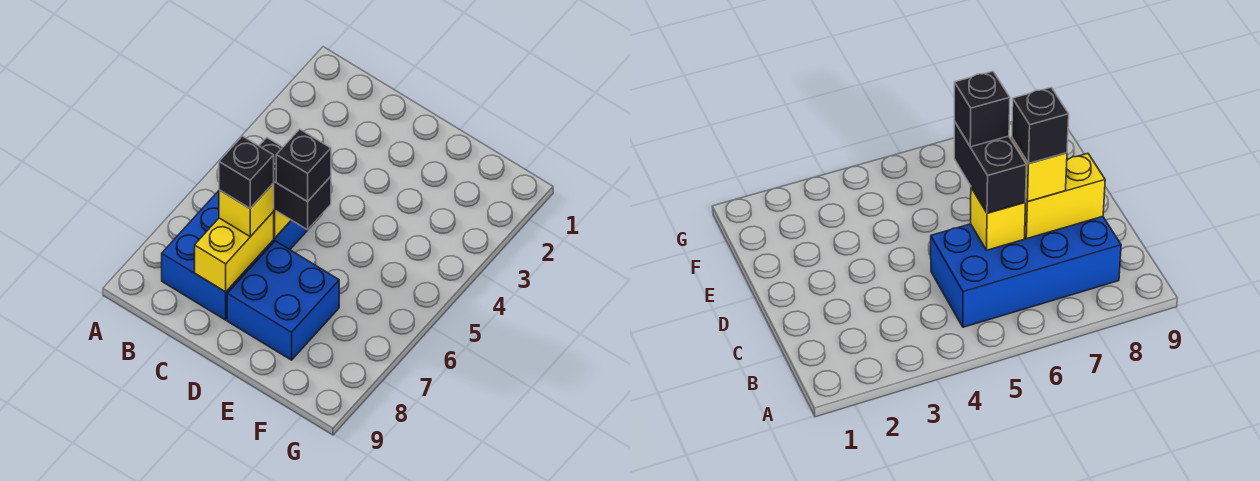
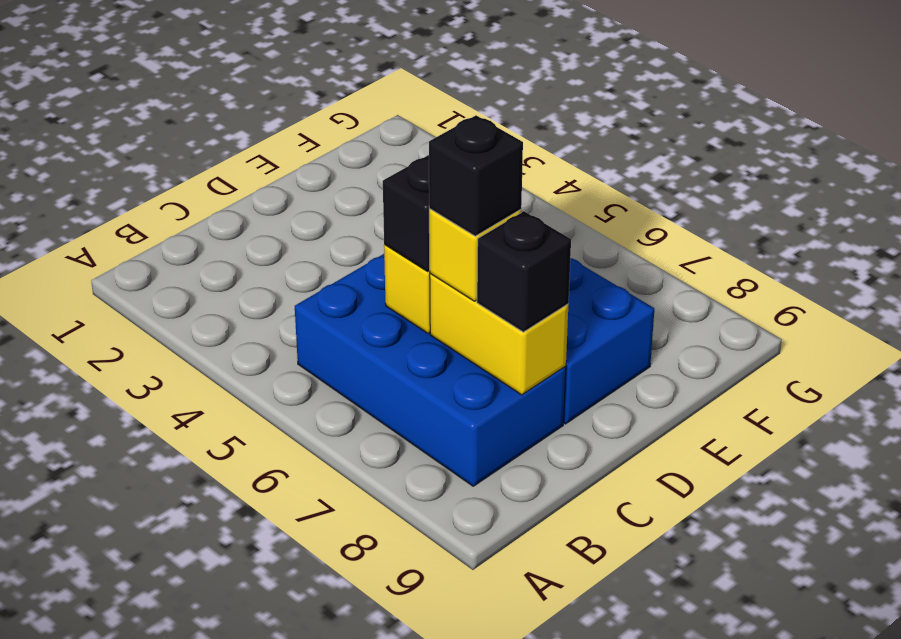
black 1x1 brick [276,129,331,202] -> black 1x1 brick moved to [477,211,571,332]

